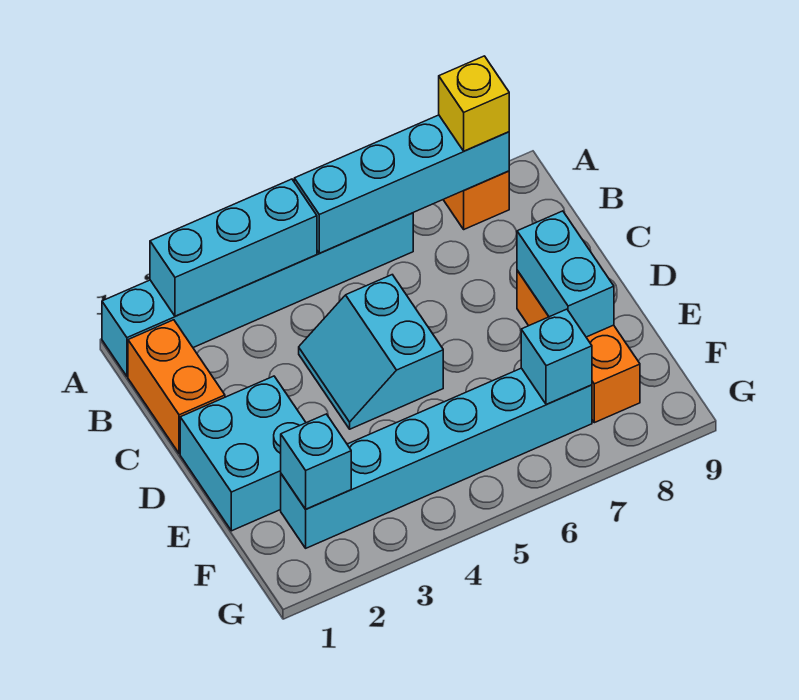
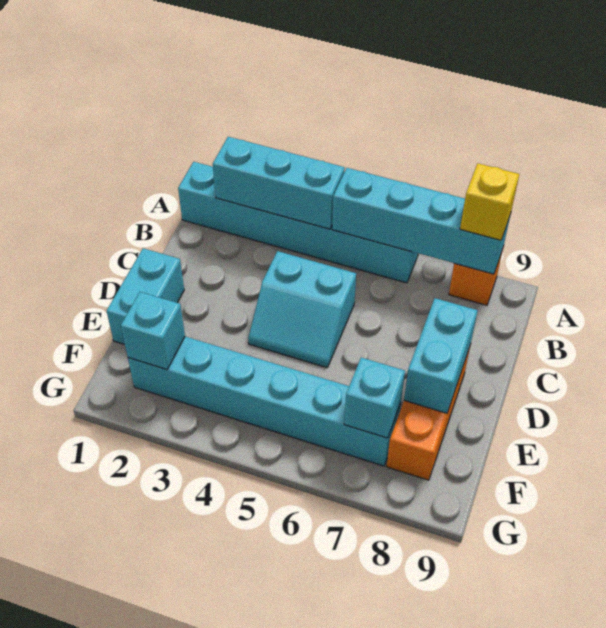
orange 1x2 brick [128,320,225,454] -> none
cyan 2x2 slope [299,275,443,429] -> cyan 2x2 slope turned to [248,251,356,368]
cyan 2x2 brick [180,376,306,531] -> cyan 1x2 brick [107,248,184,344]

